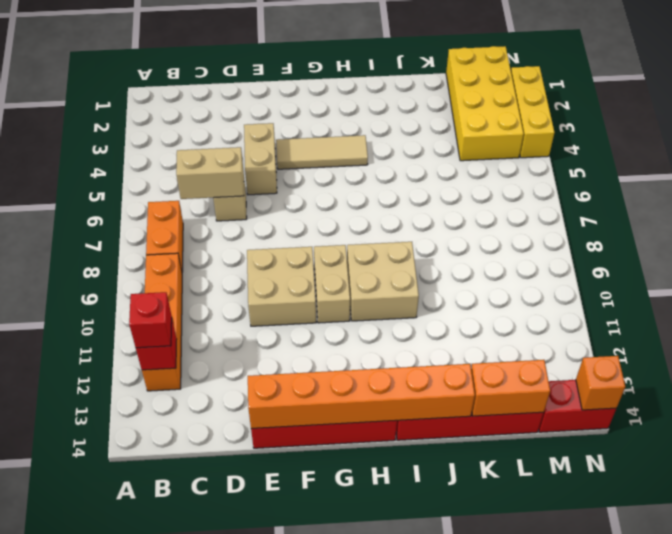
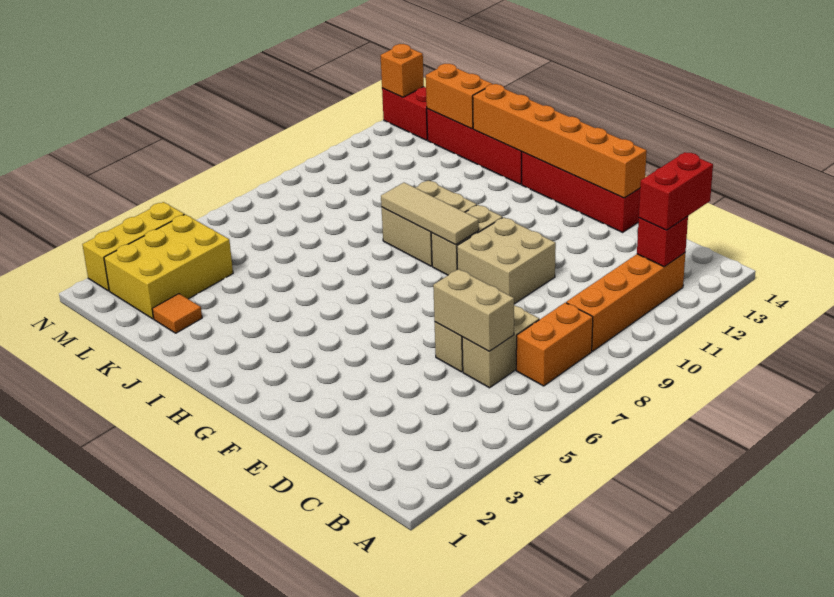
red 1x1 brick [129,292,172,348] -> red 1x2 brick [639,152,713,230]
tan 1x2 brick [244,123,277,195] -> tan 1x2 brick moved to [462,305,539,388]
tan 1x3 tile [276,135,368,169] -> tan 1x3 tile moved to [381,183,479,245]
none -> orange 1x1 tile [152,294,202,333]
yellow 2x4 brick [446,46,524,161] -> yellow 2x3 brick [104,214,233,319]

